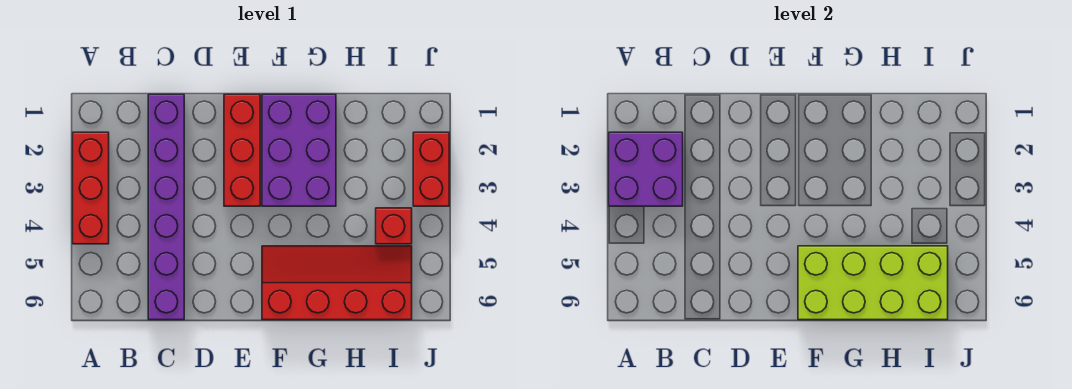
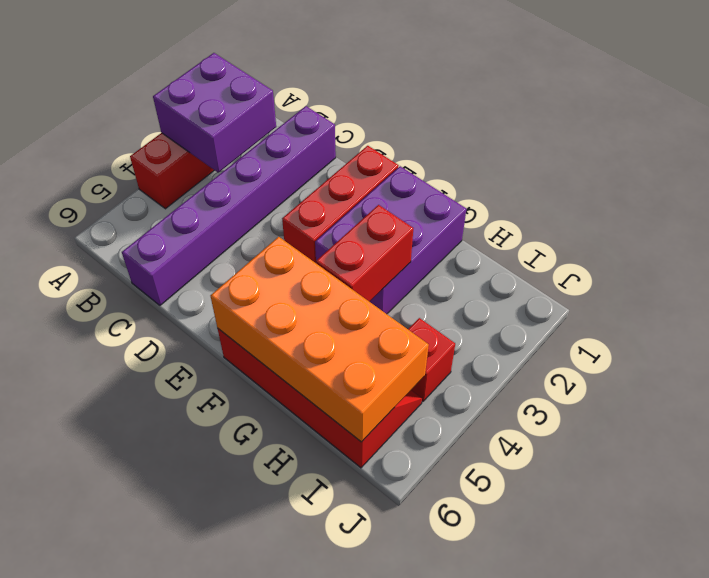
lime 2x4 brick [798,246,948,320] -> orange 2x4 brick [210,237,429,442]
red 1x2 brick [413,132,449,206] -> red 1x2 brick moved to [316,205,413,302]

